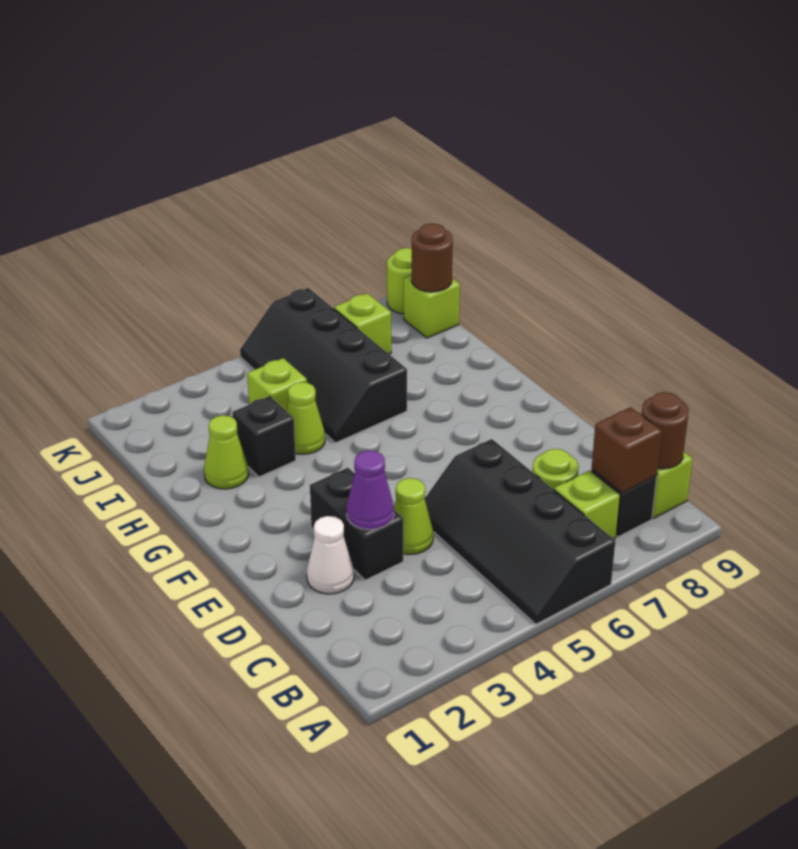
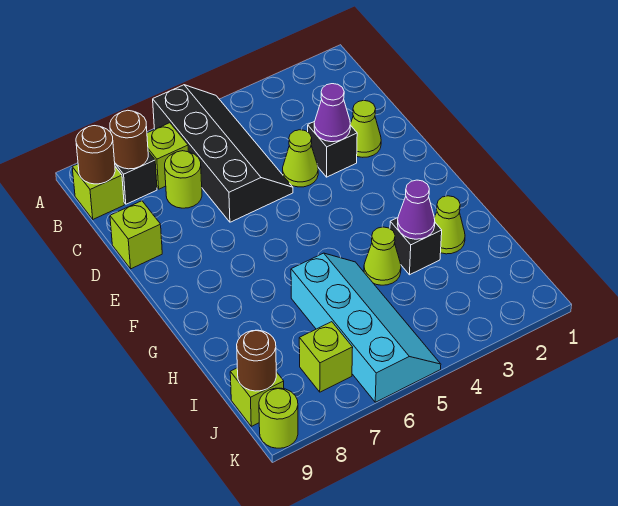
brown 1x1 brick [592,407,662,493] -> brown 1x1 round brick [110,110,148,169]
white 1x1 cone [307,516,354,594] -> lime 1x1 cone [350,100,381,157]
black 1x2 brick [310,468,403,580] -> black 1x1 brick [308,121,357,177]
none -> purple 1x1 cone [397,180,435,239]
black 2x4 slope [240,288,407,443] -> cyan 2x4 slope [291,253,441,402]
lime 1x1 brick [247,358,307,411] -> lime 1x1 brick moved to [110,201,162,269]

